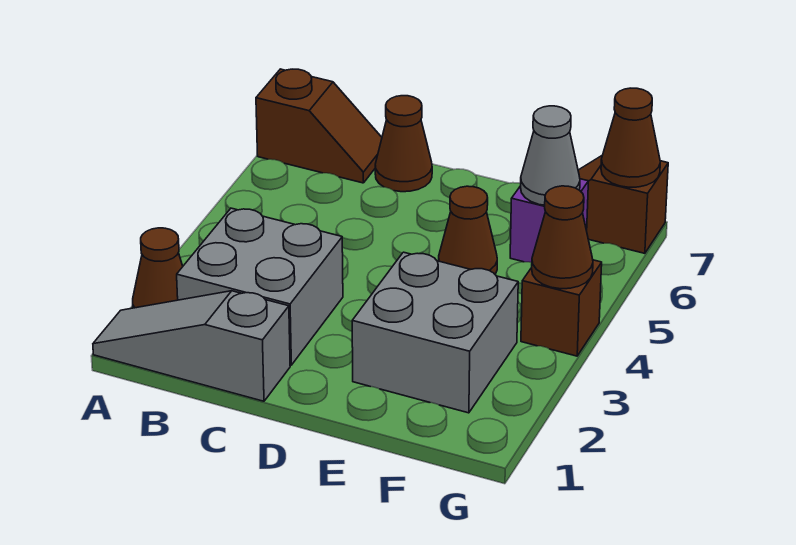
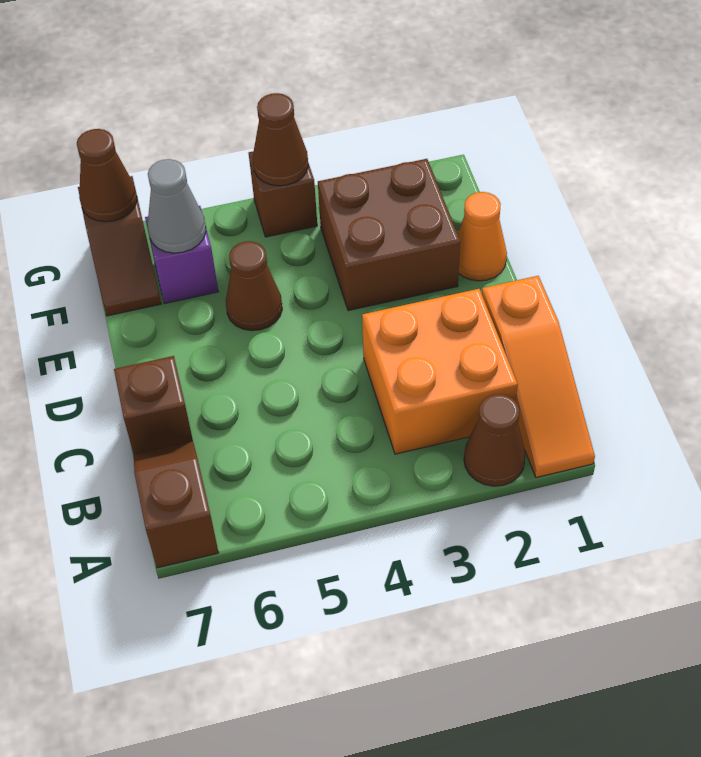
grey 1x3 slope [93,291,290,401] -> orange 1x3 slope [482,276,595,478]
grey 2x2 brick [177,208,343,365] -> orange 2x2 brick [362,289,518,454]
brown 1x1 cone [375,96,432,192] -> brown 1x1 brick [114,356,193,454]
none -> orange 1x1 cone [458,192,507,281]
grey 2x2 brick [352,252,518,413] -> brown 2x2 brick [318,159,460,311]

